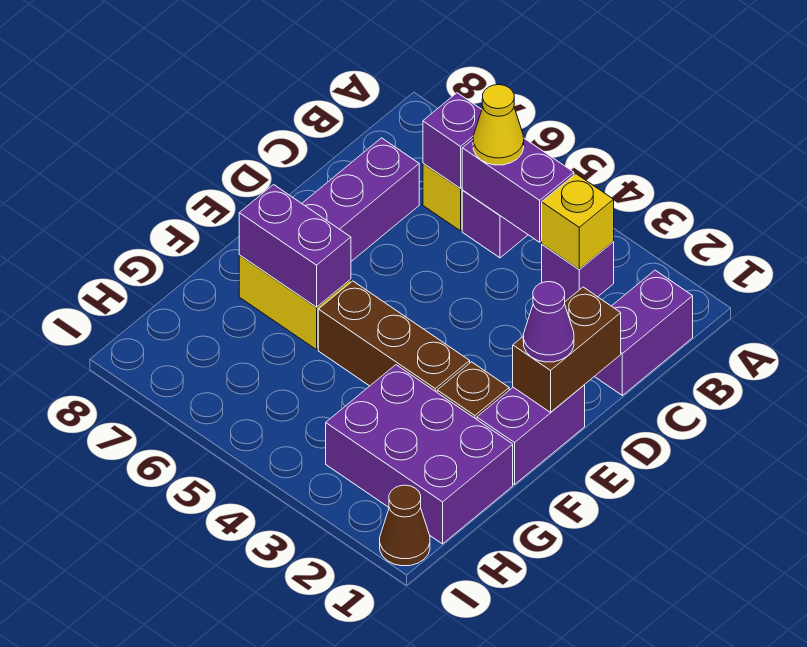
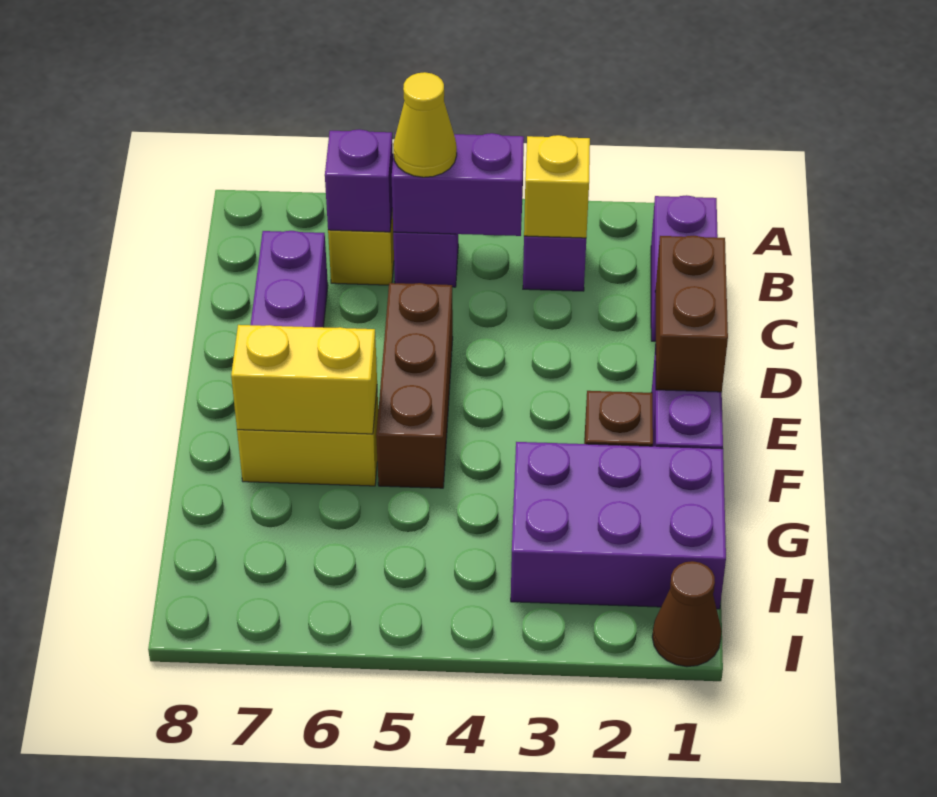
purple 1x1 cone [523,282,574,362] -> none
brown 1x3 brick [318,281,470,392] -> brown 1x3 brick turned to [376,283,453,488]
purple 1x2 brick [239,185,351,307] -> yellow 1x2 brick [231,325,377,434]

